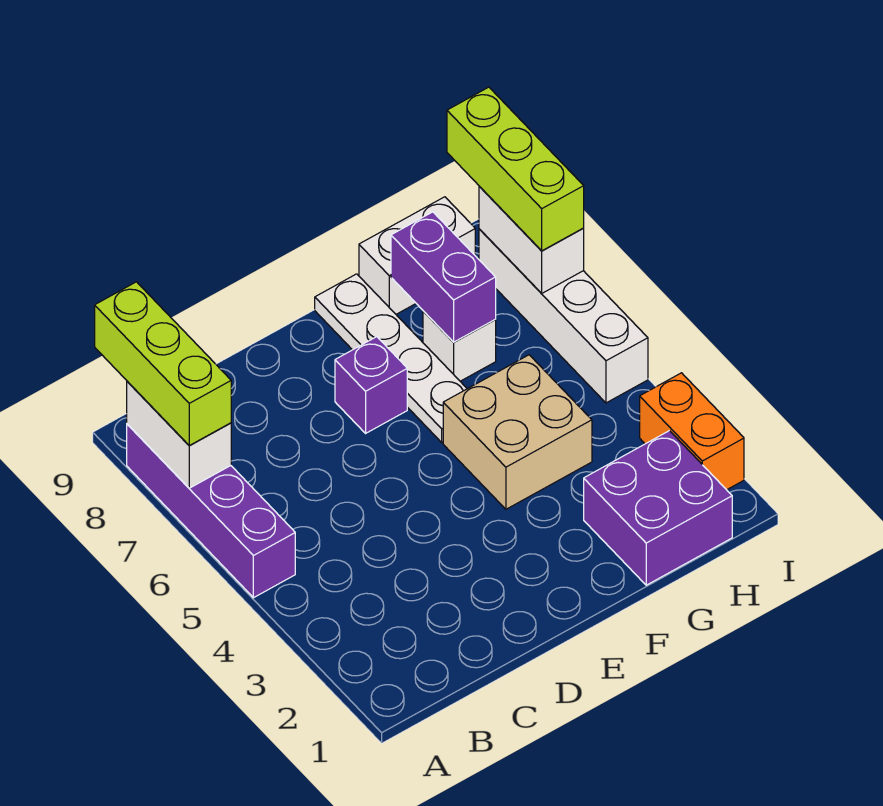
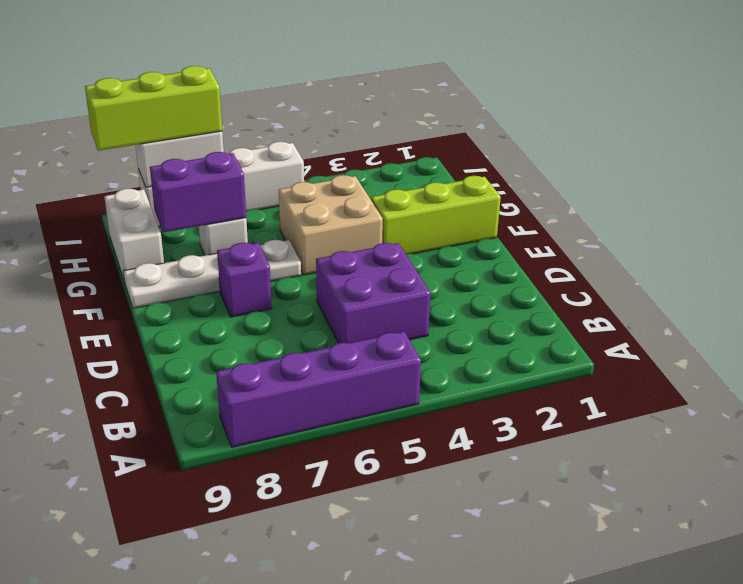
white 1x2 brick [127,381,231,488] -> none
lime 1x3 brick [95,282,231,445] -> lime 1x3 brick moved to [371,176,501,254]
purple 2x2 brick [584,431,732,585] -> purple 2x2 brick moved to [316,243,431,343]
orange 1x2 brick [640,373,744,490] -> none

